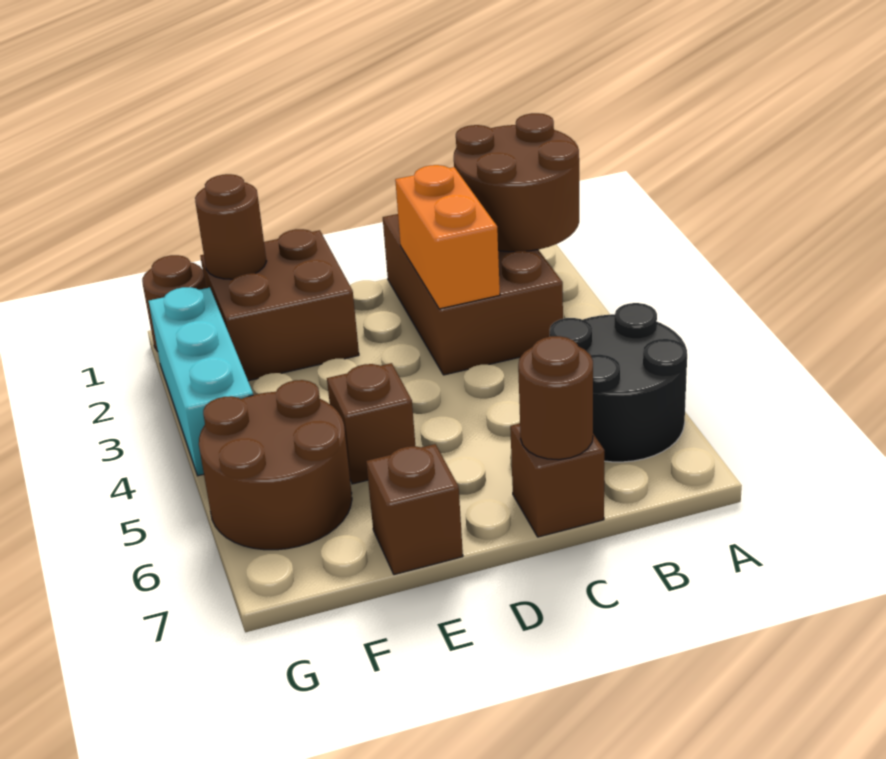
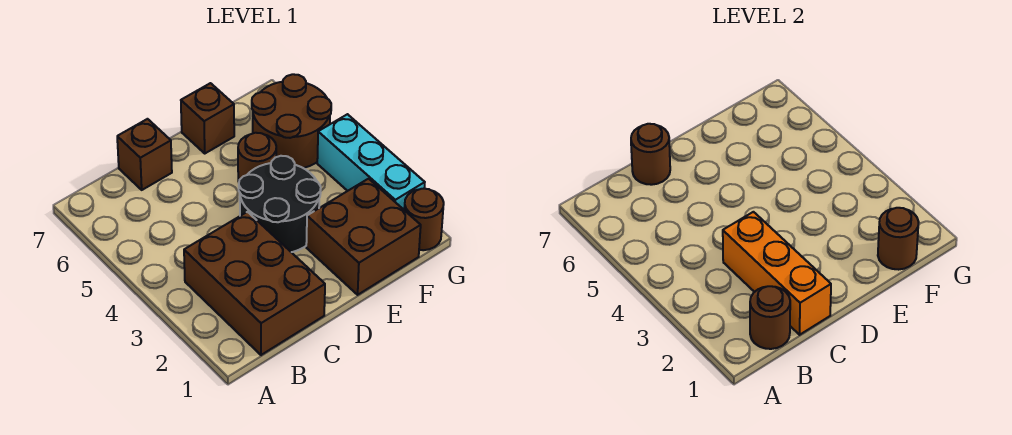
brown 2x2 round brick [454,113,579,252] -> brown 1x1 round brick [750,286,790,349]
black 2x2 round brick [550,303,687,462] -> black 2x2 round brick moved to [239,156,321,252]
orange 1x2 brick [395,165,500,309] -> orange 1x3 brick [723,212,831,335]
brown 1x1 brick [327,363,415,484] -> brown 1x1 round brick [238,133,276,181]

